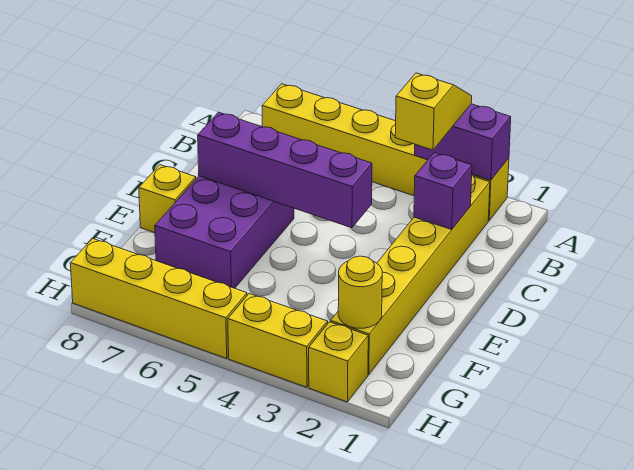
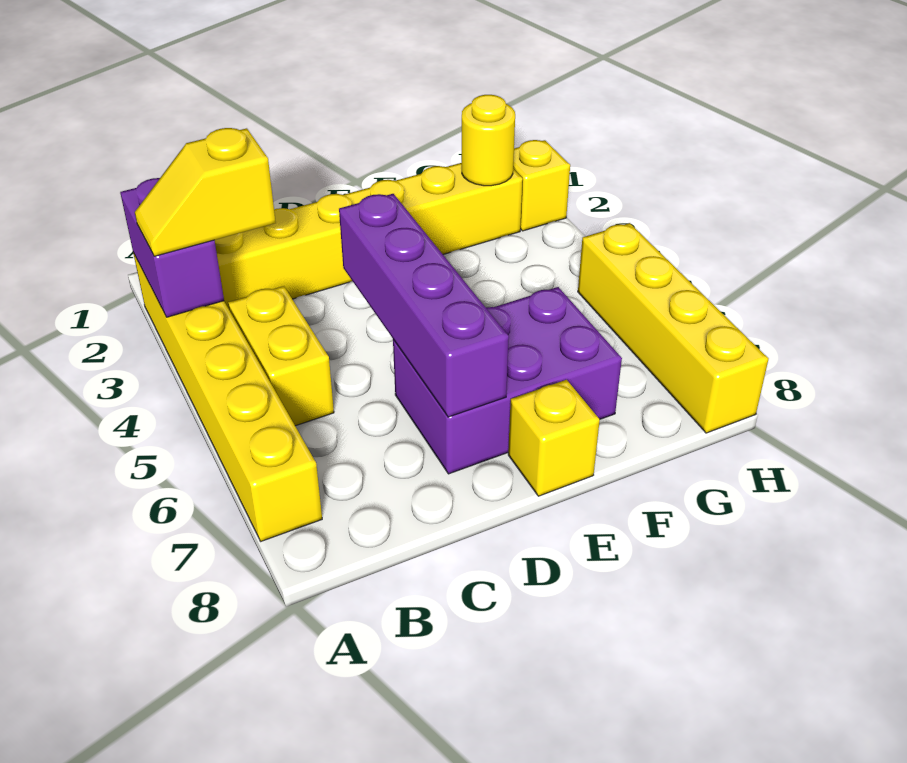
purple 1x1 brick [414,153,472,230] -> none
yellow 1x2 brick [228,294,328,387] -> yellow 1x2 brick moved to [228,286,334,426]

